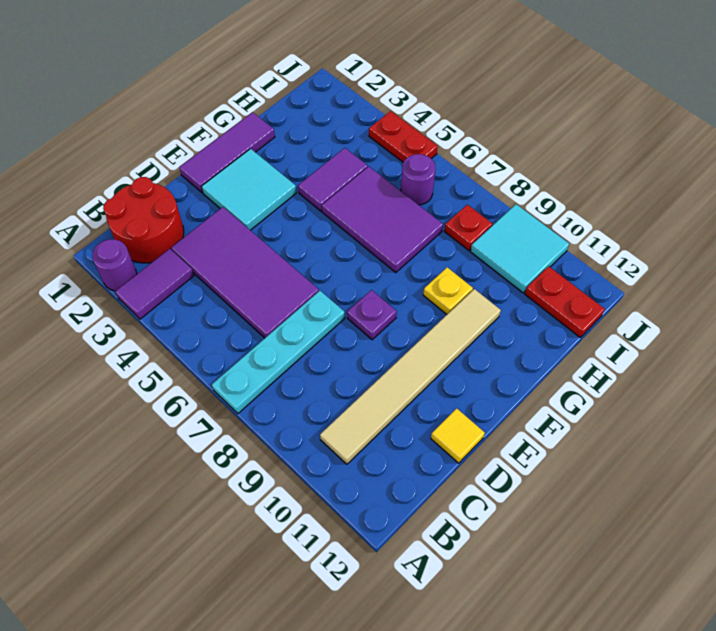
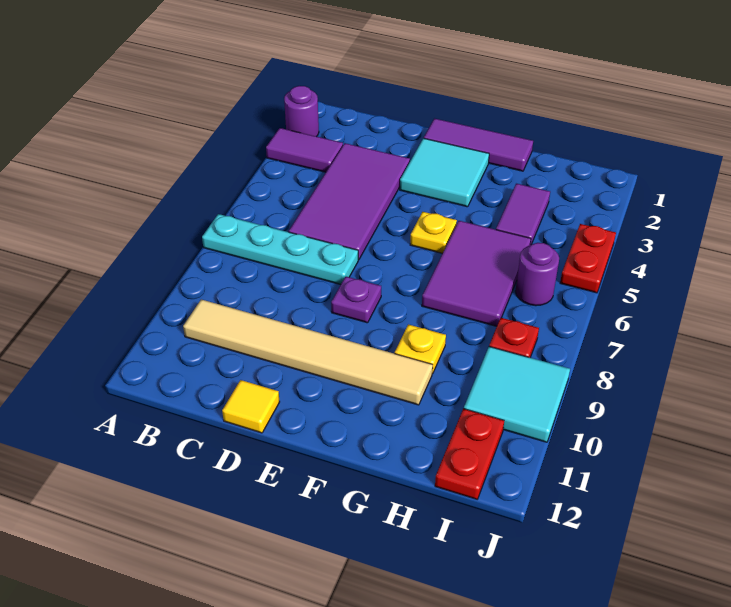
red 2x2 round brick [103,177,184,263] -> none
none -> yellow 1x1 plate [410,212,457,253]
purple 1x2 tile [298,148,368,211] -> purple 1x2 tile turned to [496,184,550,245]

